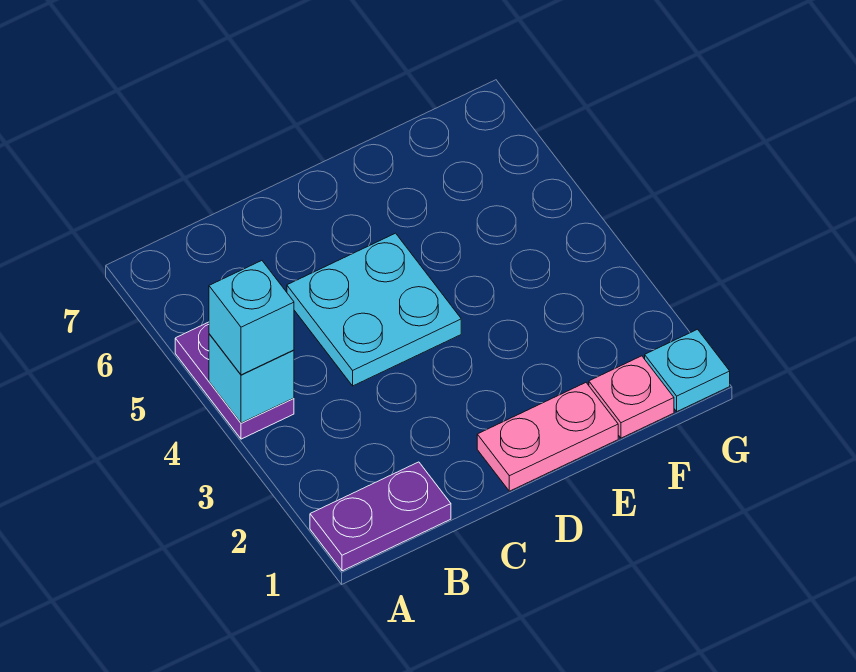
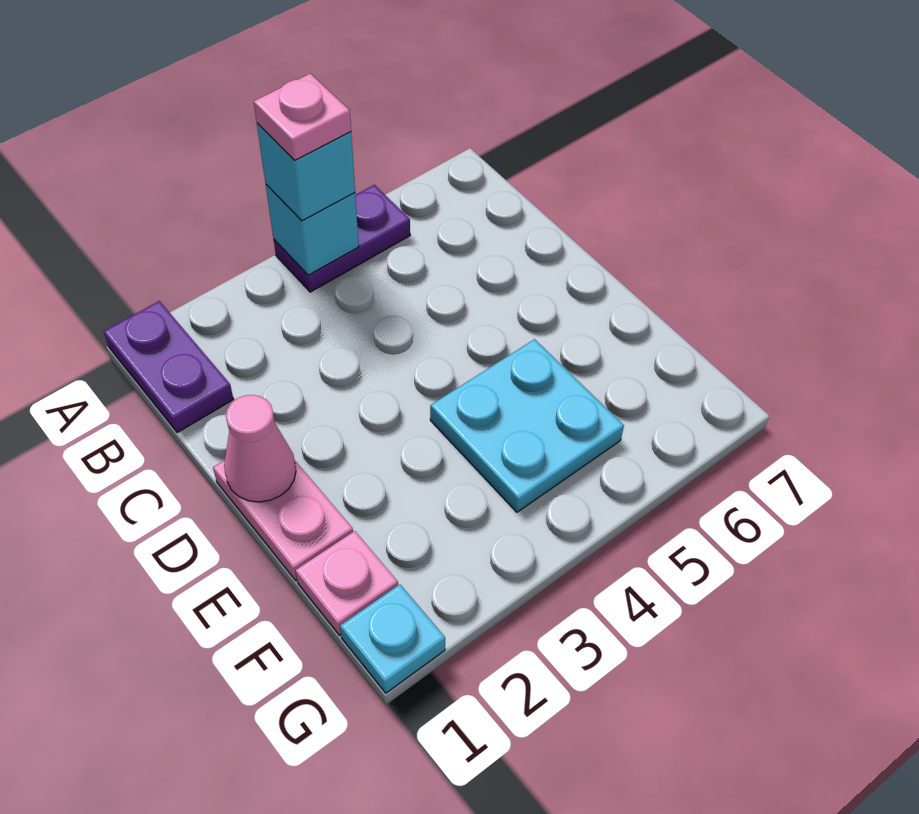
none -> pink 1x1 plate [254,74,351,160]
cyan 2x2 plate [287,233,461,386] -> cyan 2x2 plate moved to [430,339,624,512]
none -> pink 1x1 cone [224,395,296,502]

